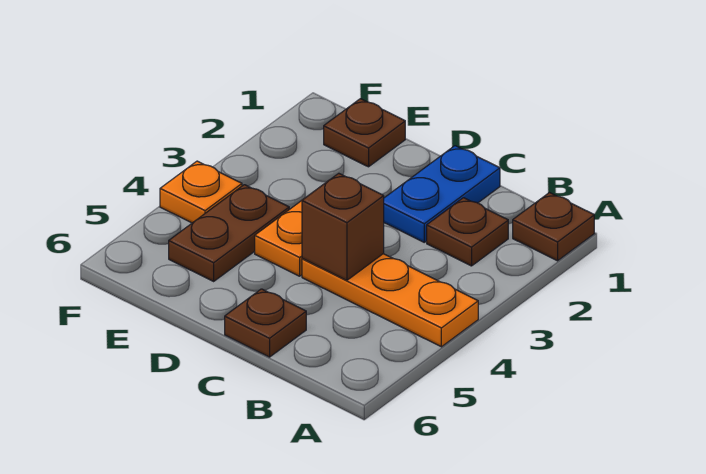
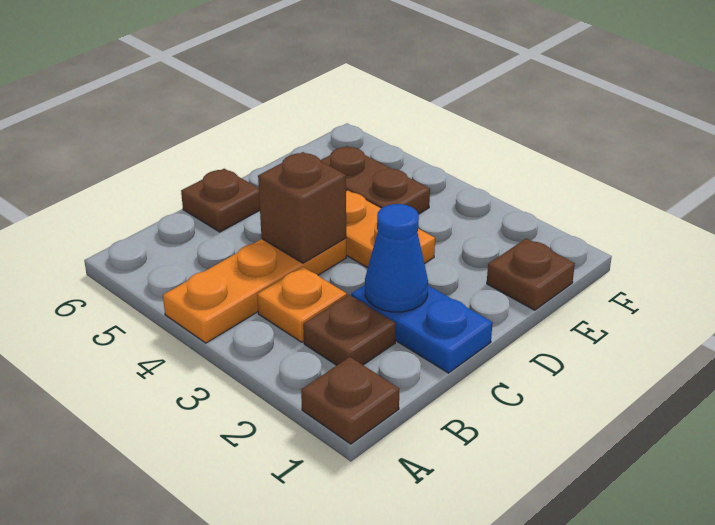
none -> blue 1x1 cone [365,204,428,312]
orange 1x1 plate [160,161,242,223] -> orange 1x1 plate moved to [257,267,347,342]

